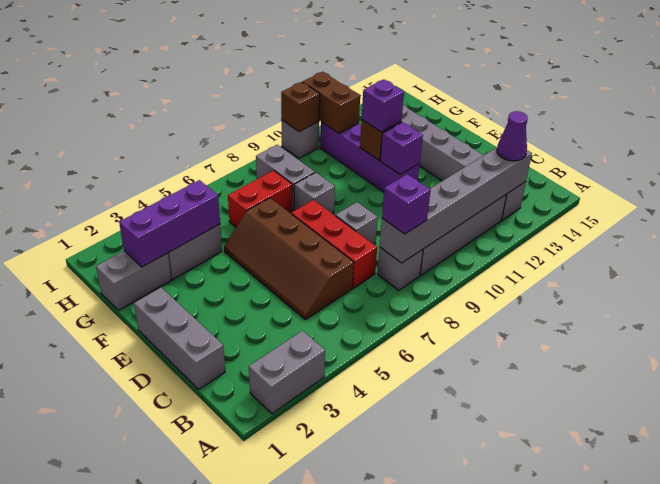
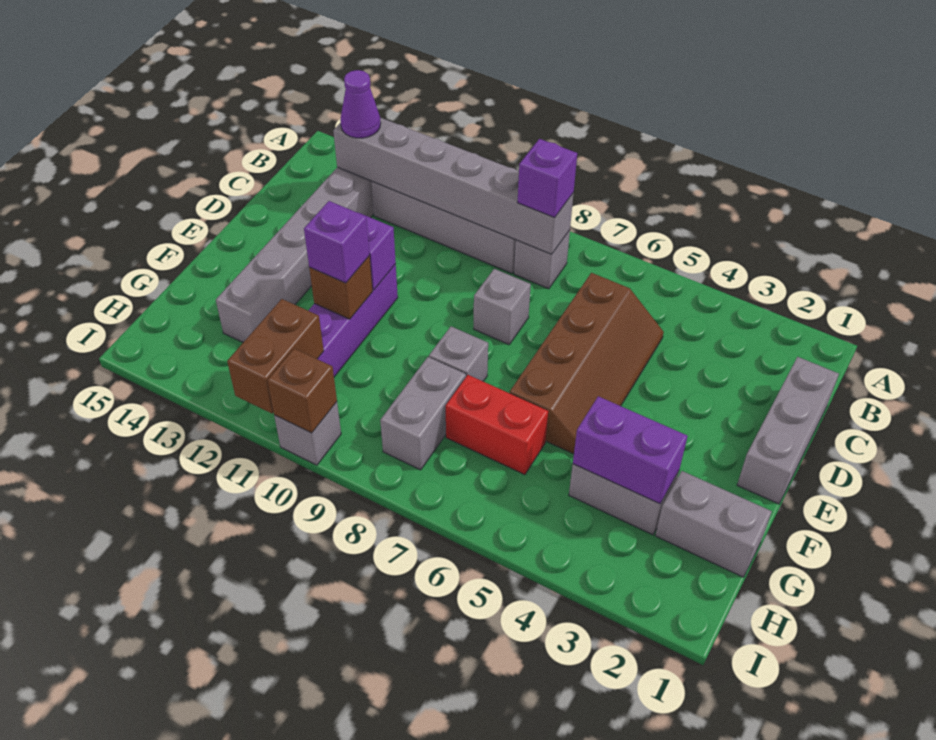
grey 1x2 brick [249,331,325,414] -> none
red 1x3 brick [291,200,377,288] -> none
purple 1x3 brick [119,180,220,267] -> purple 1x2 brick [573,396,687,504]

